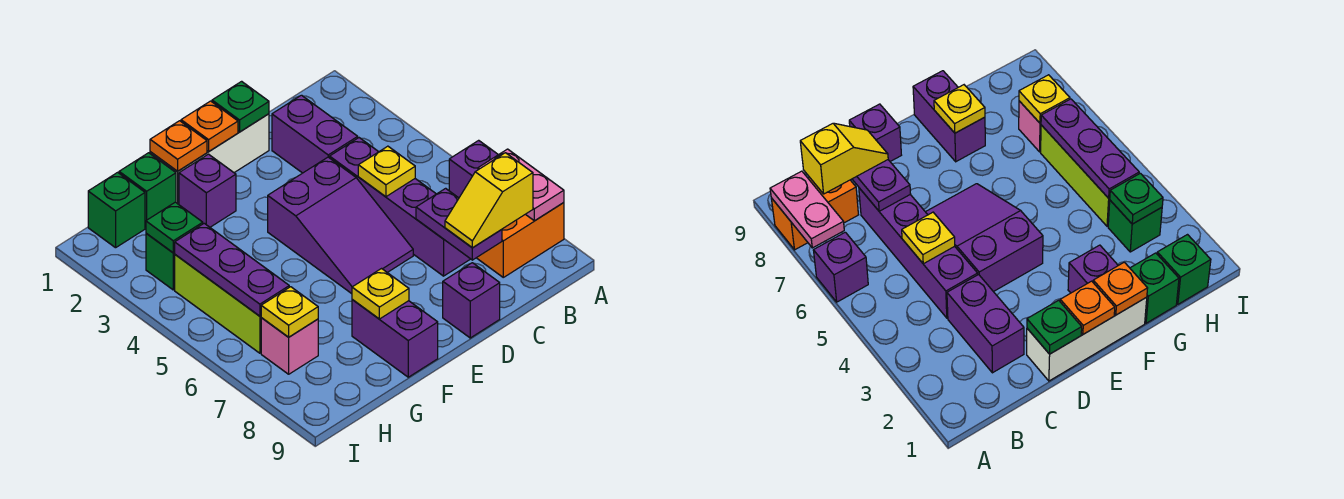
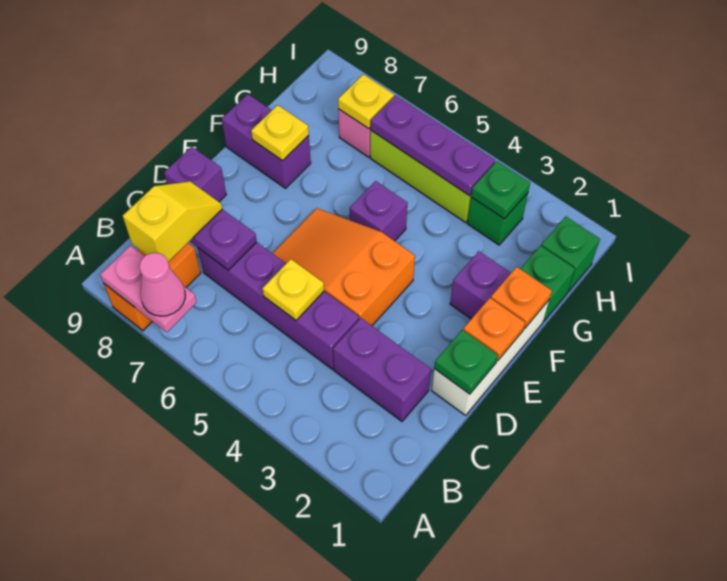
purple 1x1 brick [449,140,498,198] -> purple 1x1 brick moved to [350,181,408,241]
none -> pink 1x1 cone [139,253,185,316]
purple 2x3 slope [268,157,413,294] -> orange 2x3 slope [272,208,415,326]

